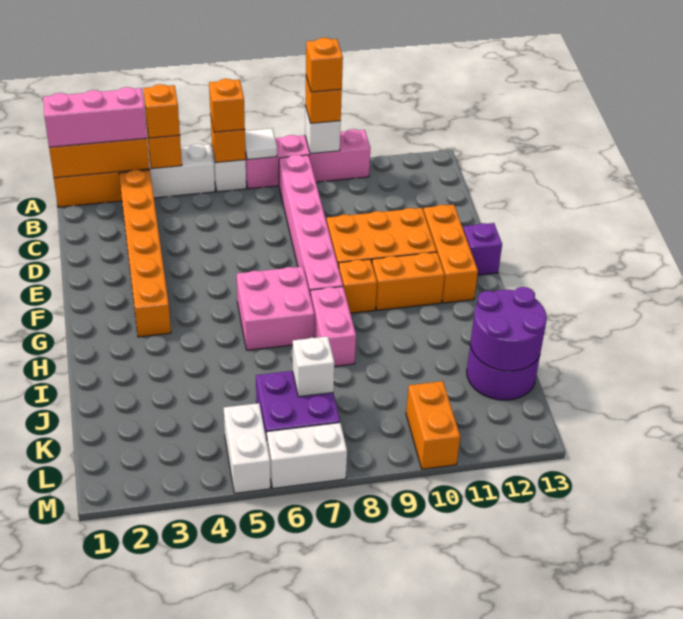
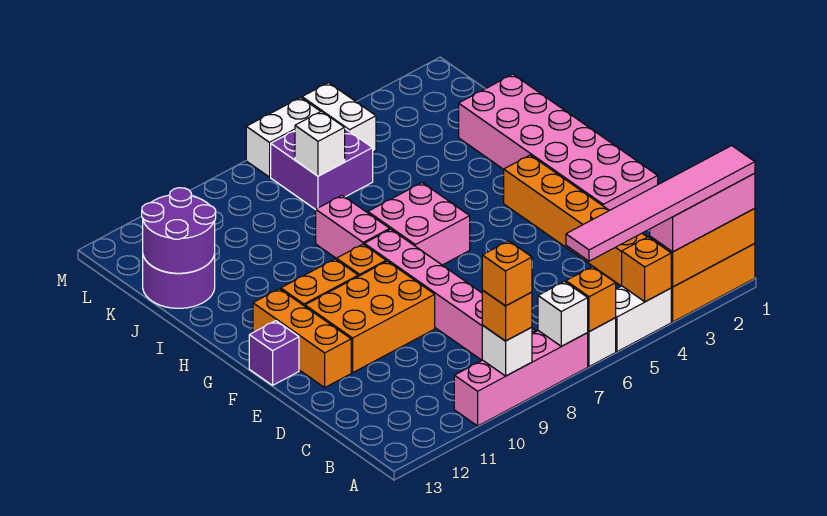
none -> pink 1x6 tile [566,146,755,261]
orange 1x1 brick [143,84,180,138] -> none
orange 1x1 brick [209,79,245,132] -> none
white 1x1 tile [245,128,277,160] -> white 1x1 brick [538,282,588,346]
none -> pink 2x6 brick [459,74,658,210]
orange 1x2 brick [406,381,460,469] -> none

